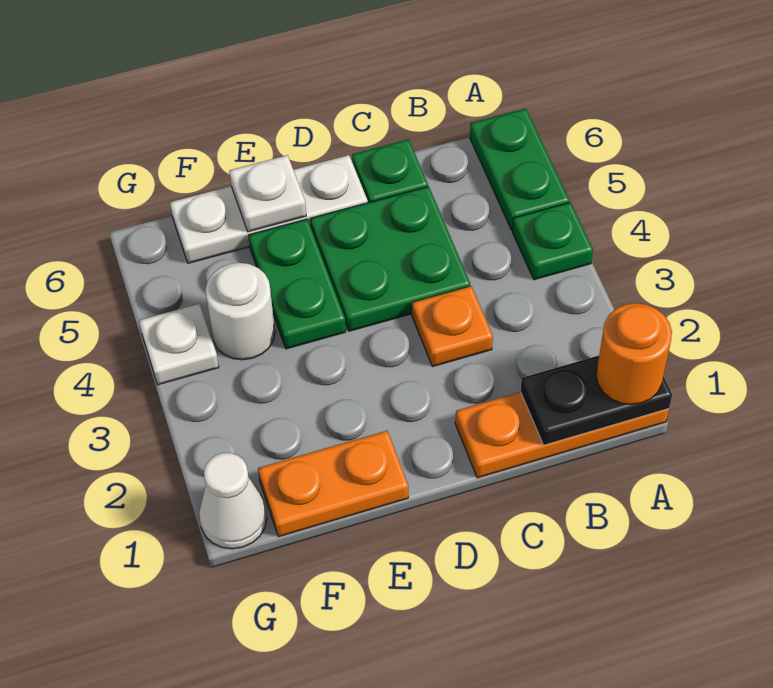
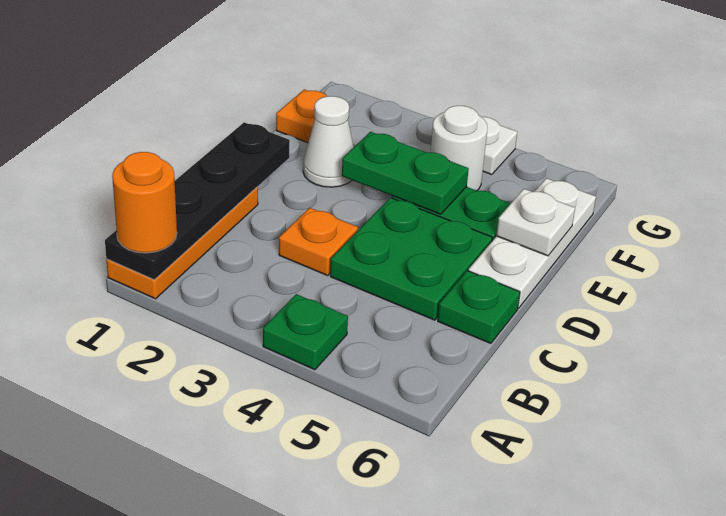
black 1x2 plate [520,356,672,445] -> black 1x4 plate [105,122,290,280]
green 1x2 plate [470,108,570,230] -> green 1x2 plate moved to [342,132,469,214]
orange 1x2 plate [258,431,408,537] -> orange 1x1 plate [276,89,327,143]
white 1x1 cone [199,453,267,549] -> white 1x1 cone moved to [303,96,354,187]

